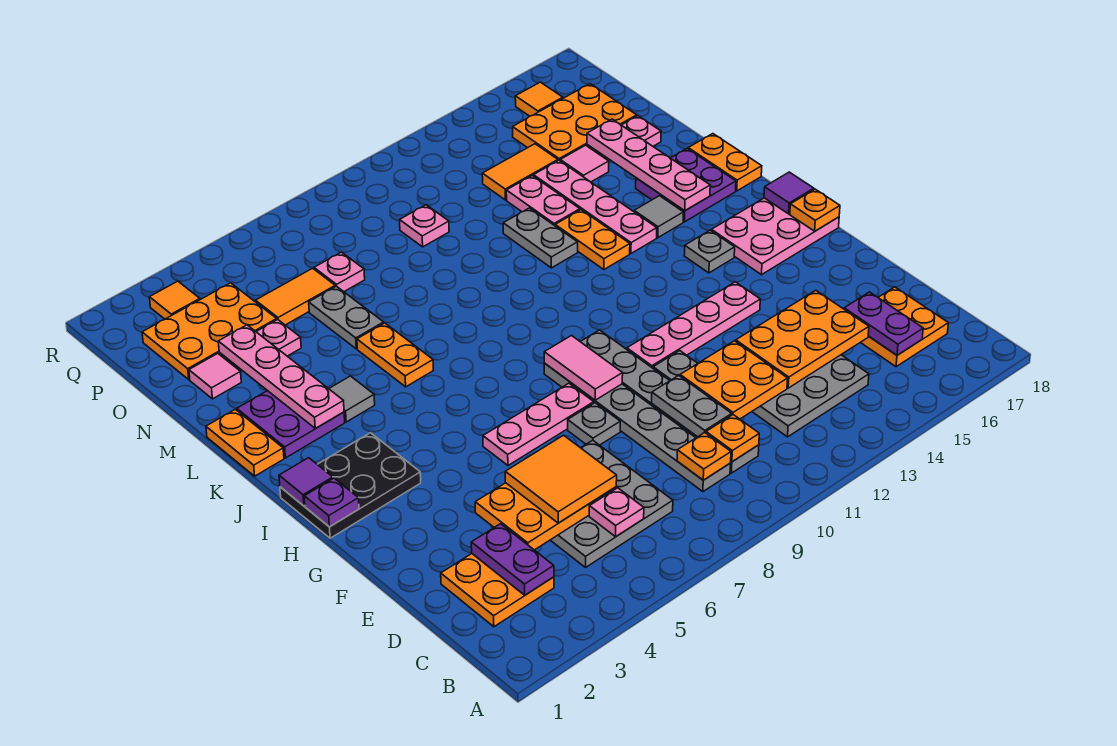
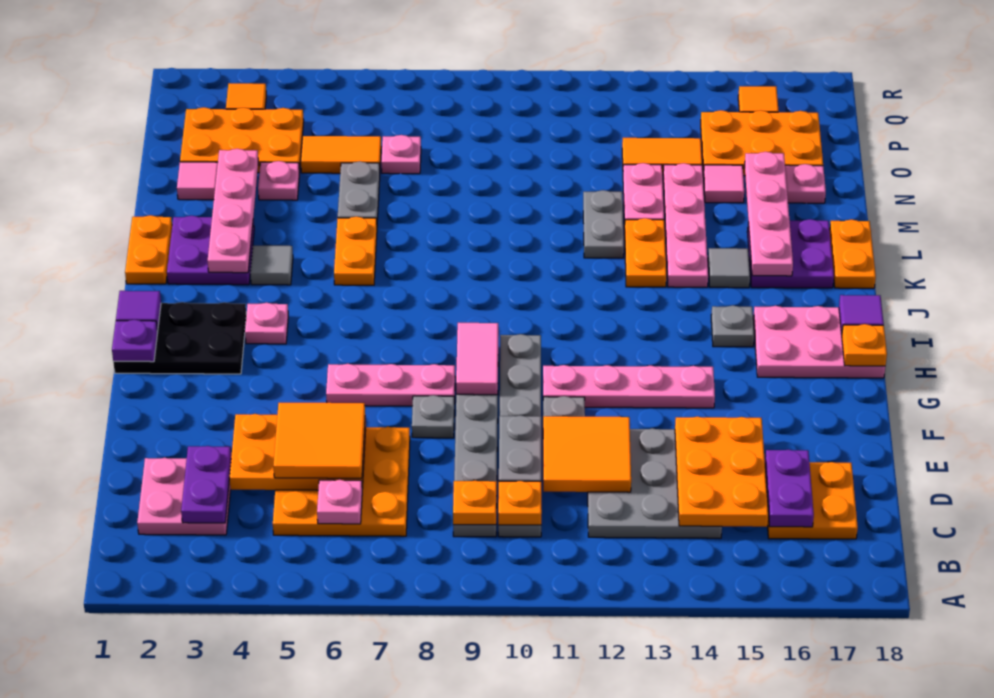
orange 2x2 plate [441,554,554,627] -> pink 2x2 plate [137,458,231,535]
grey 3x3 plate [551,440,673,567] -> orange 3x3 plate [273,427,410,536]
orange 2x2 plate [680,341,788,419] -> orange 2x2 tile [543,416,631,492]
orange 2x3 plate [736,290,869,388] -> orange 2x3 plate turned to [675,417,768,527]
pink 1x1 plate [400,205,449,247] -> pink 1x1 plate moved to [245,303,288,344]

